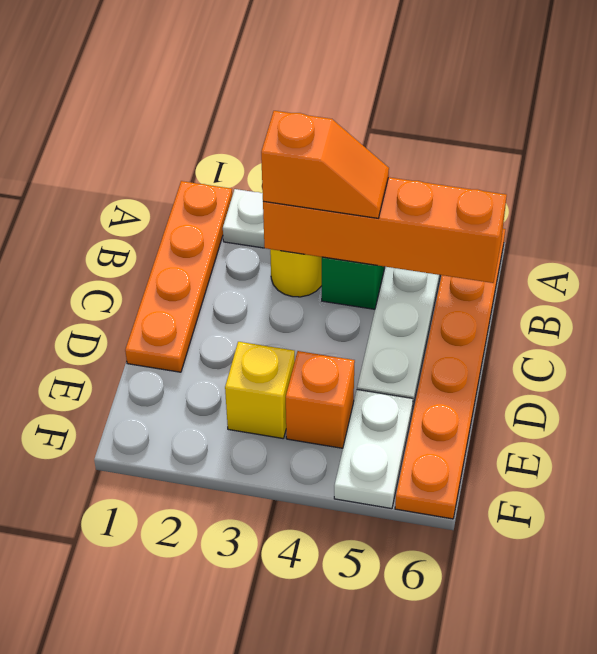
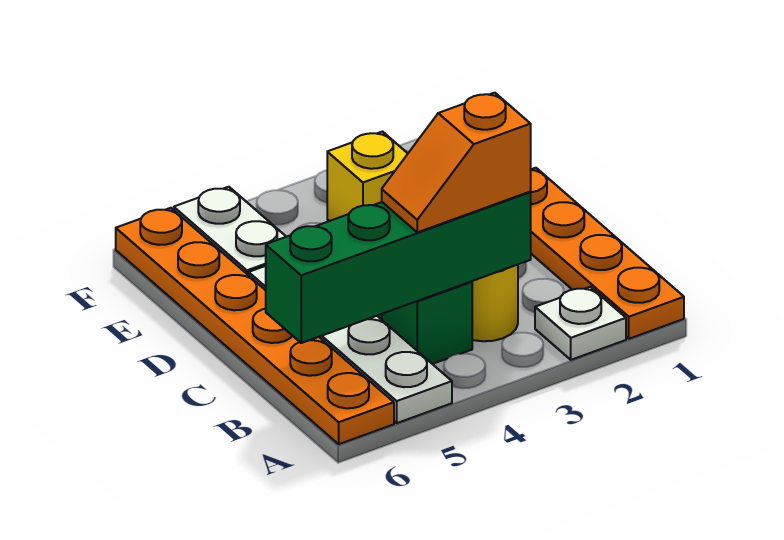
orange 1x4 brick [263,177,507,283] -> green 1x4 brick [266,192,531,343]
orange 1x1 brick [286,351,355,448] -> none

